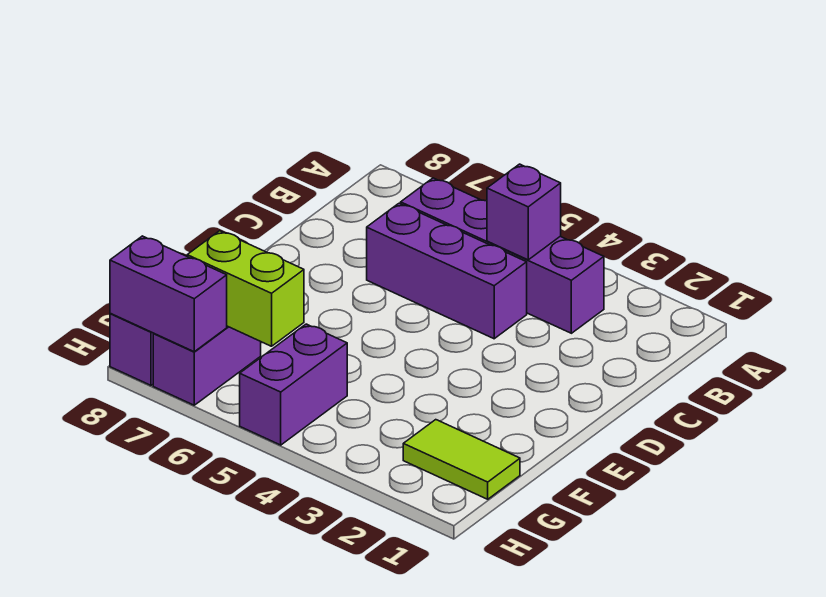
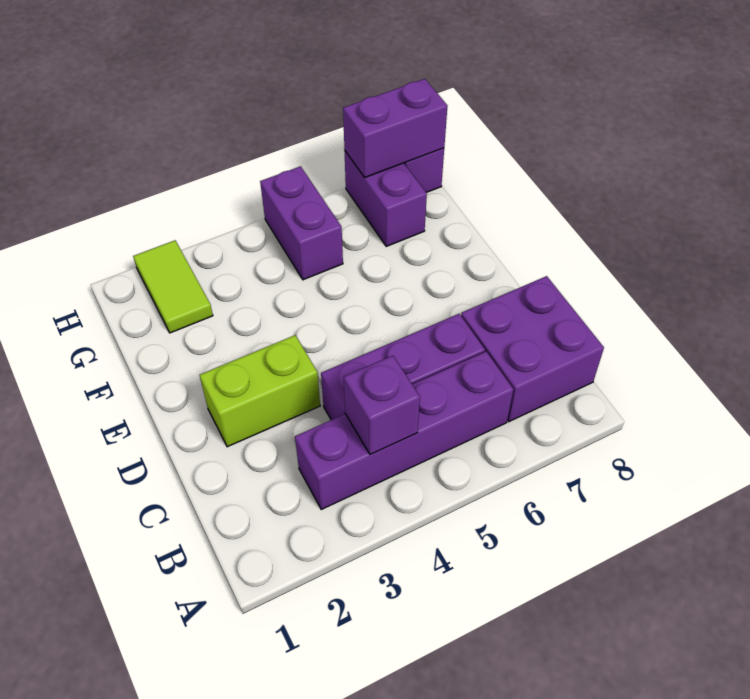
none -> purple 2x2 brick [461,276,604,422]
lime 1x2 tile [403,420,520,499] -> lime 1x2 tile turned to [133,240,213,333]
lime 1x2 brick [187,231,304,346] -> lime 1x2 brick moved to [200,335,320,447]

